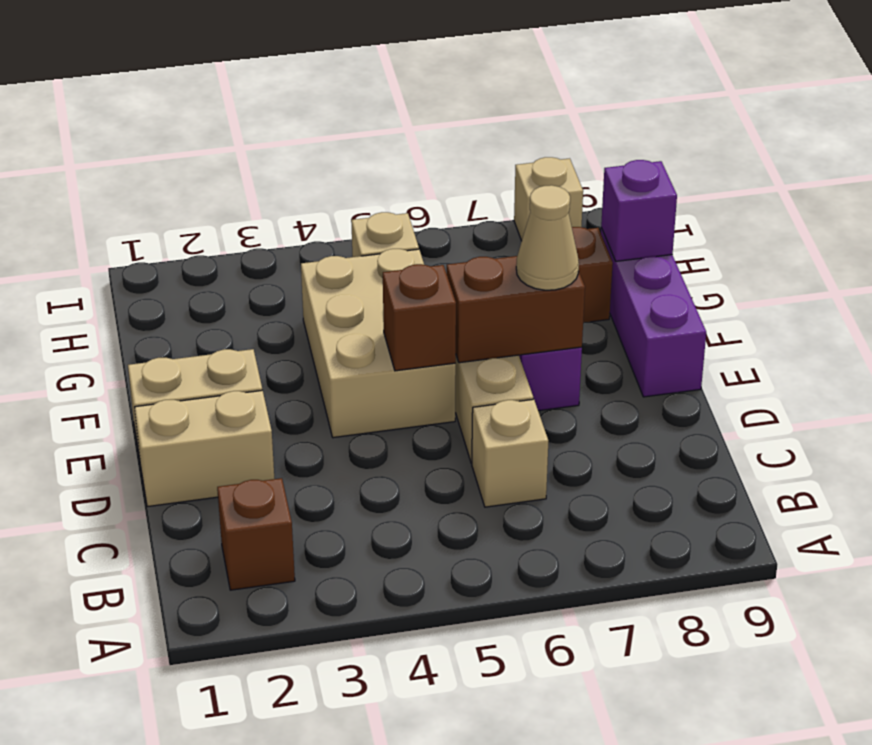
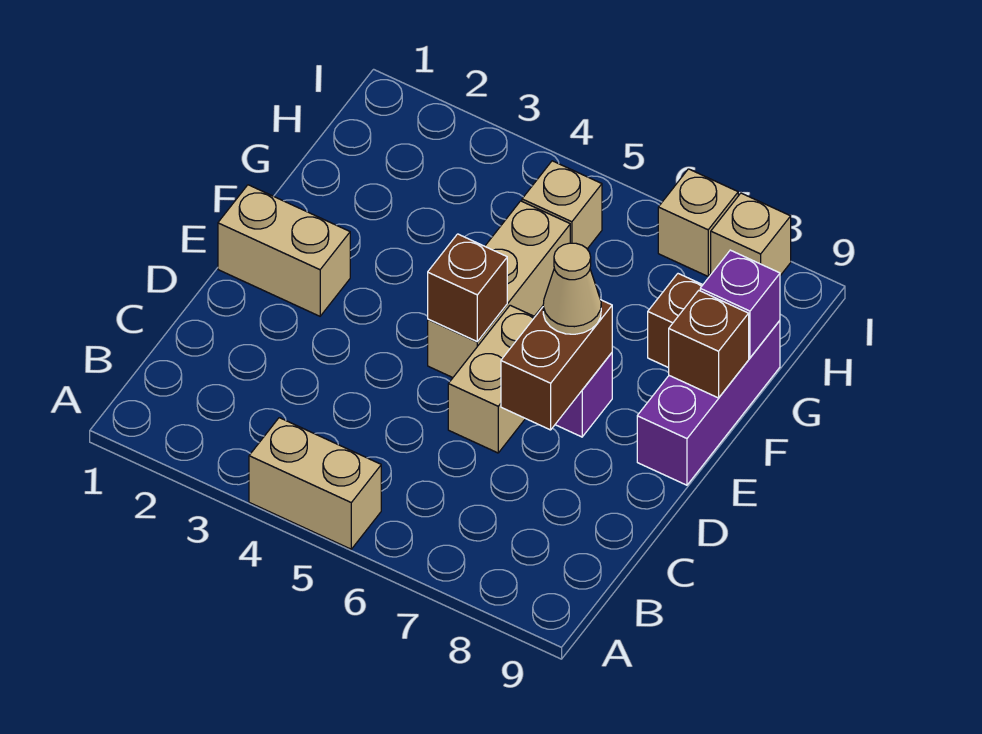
brown 1x1 brick [217,478,295,590] -> brown 1x1 brick moved to [669,291,749,398]
tan 1x1 brick [472,399,548,507] -> tan 1x1 brick moved to [658,169,738,276]
tan 1x2 brick [134,390,274,507] -> tan 1x2 brick moved to [249,418,381,549]
tan 2x3 brick [301,249,456,438] -> tan 1x3 brick [428,201,570,378]
brown 1x2 brick [447,256,585,363] -> brown 1x2 brick turned to [501,300,612,430]

